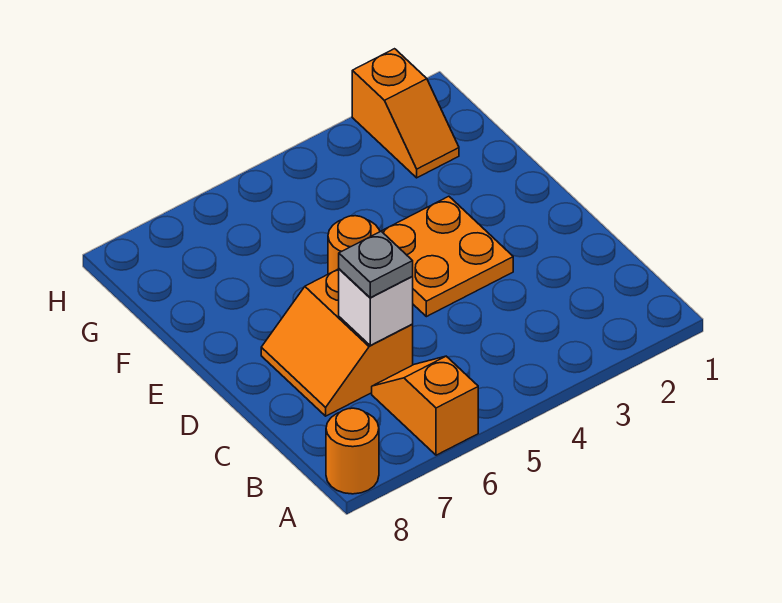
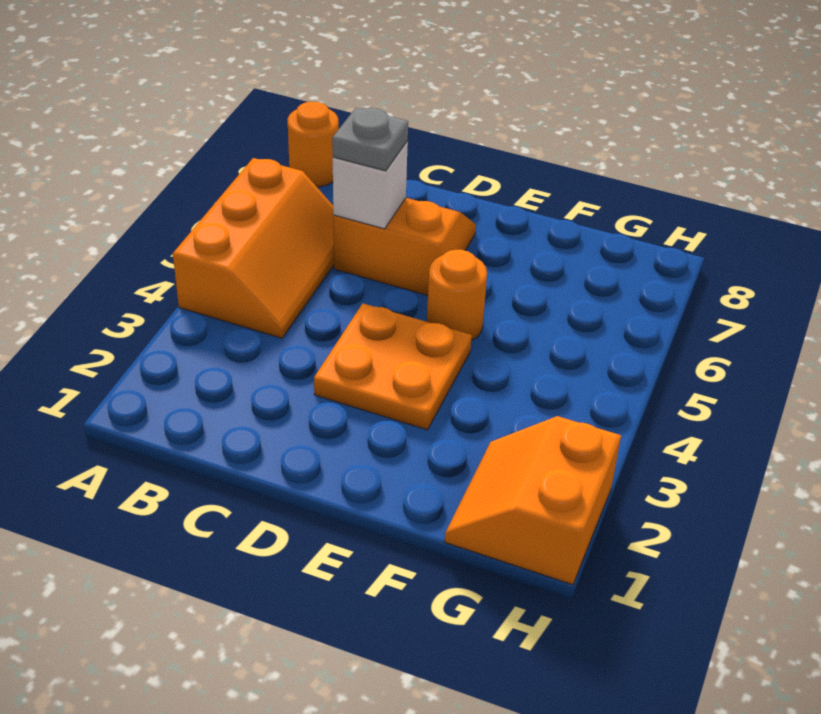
orange 1x2 slope [372,356,478,455] -> orange 2x3 slope [173,158,334,338]
orange 1x2 slope [352,49,459,178] -> orange 2x2 slope [445,416,621,585]

